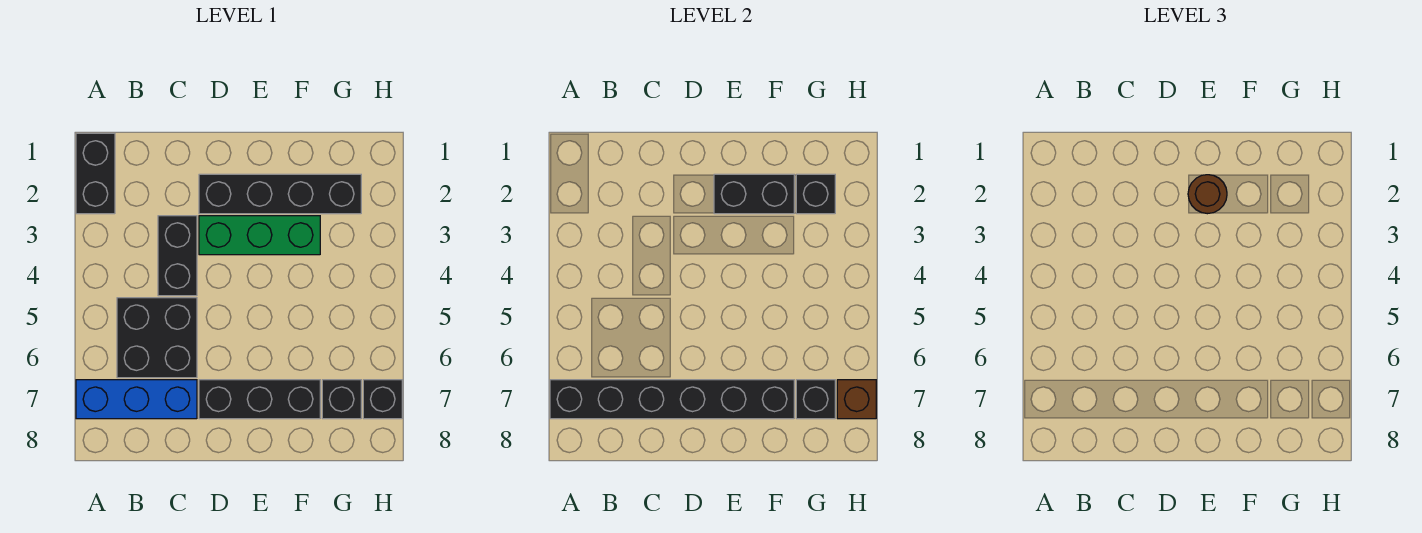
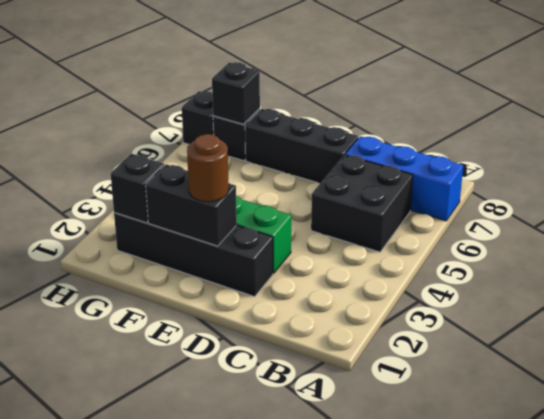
black 1x2 brick [76,133,115,214] -> none
black 1x6 brick [550,380,794,419] -> none
black 1x2 brick [158,216,197,296] -> none
brown 1x1 brick [837,380,876,419] -> none

